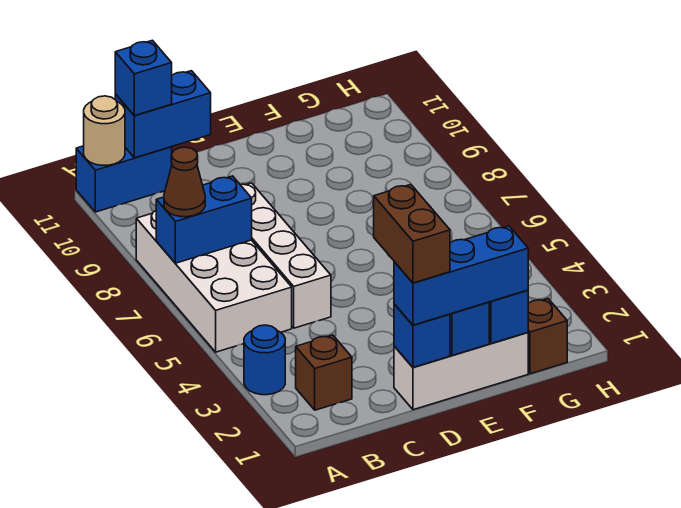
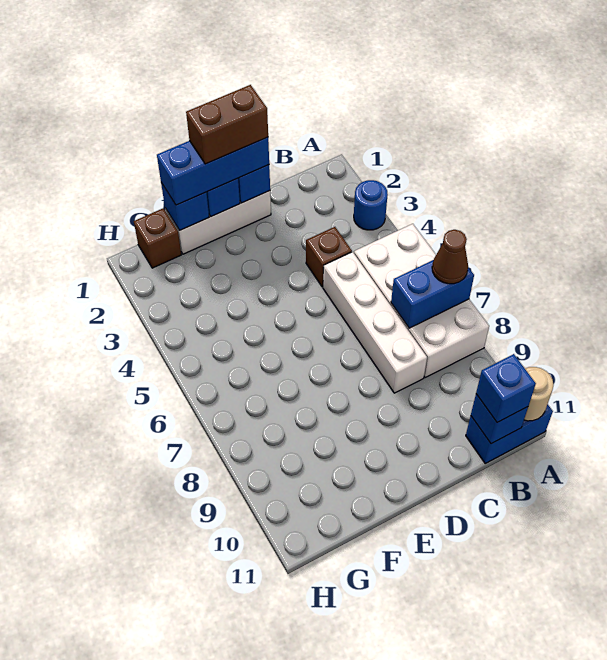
brown 1x1 brick [296,335,352,410] -> brown 1x1 brick moved to [306,227,352,287]
blue 1x2 brick [115,71,211,158] -> blue 1x1 brick [471,394,528,444]
brown 1x2 brick [374,184,450,283] -> brown 1x2 brick turned to [186,85,268,164]

